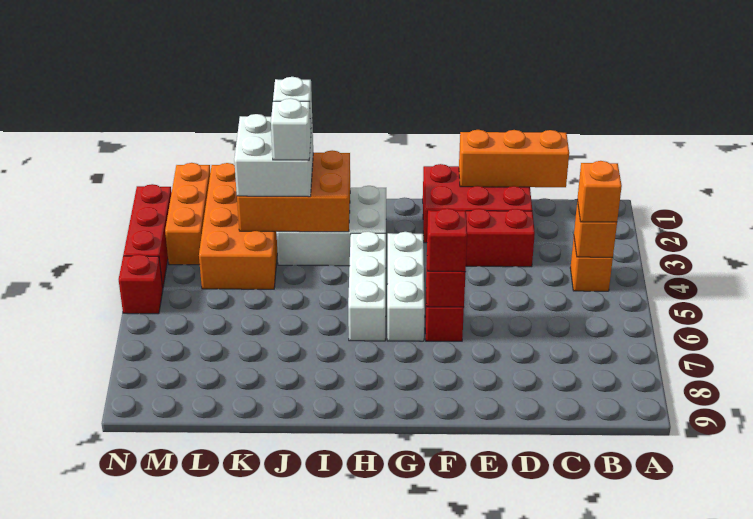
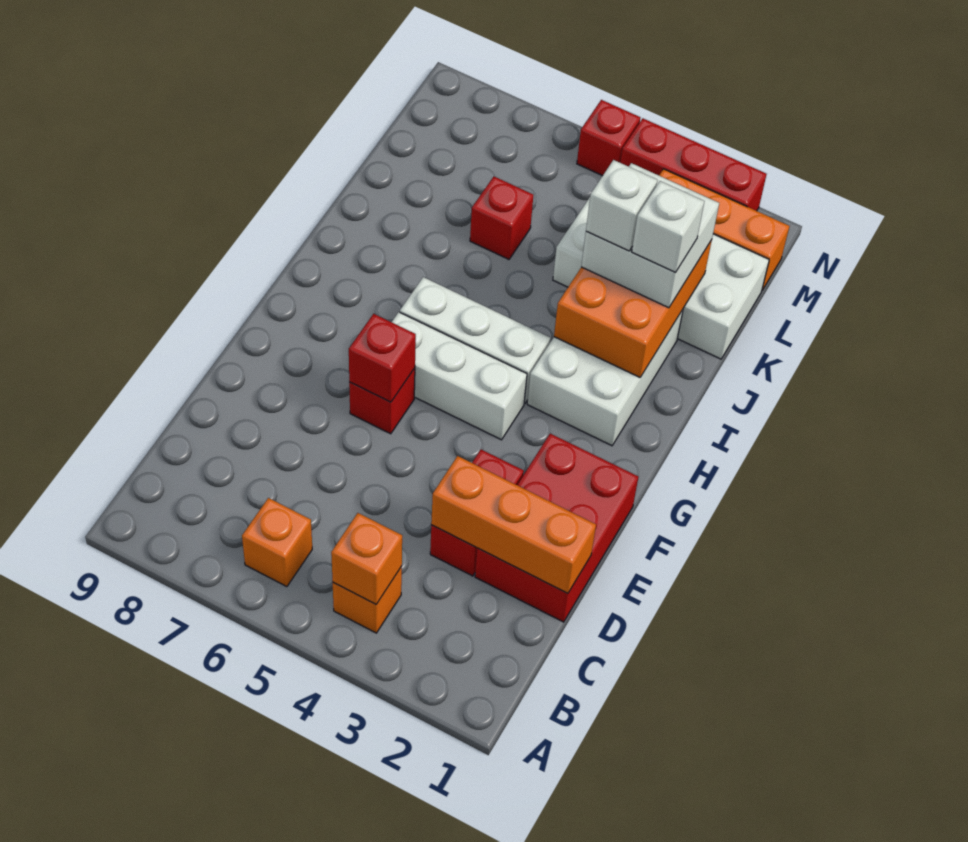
orange 1x1 brick [577,161,622,222] -> orange 1x1 brick moved to [242,498,312,587]
orange 1x3 brick [459,130,569,187] -> orange 1x3 brick turned to [431,456,596,593]
red 1x1 brick [427,208,467,272] -> red 1x1 brick moved to [470,177,533,259]
orange 2x4 brick [199,163,277,289] -> white 2x4 brick [553,198,769,359]

